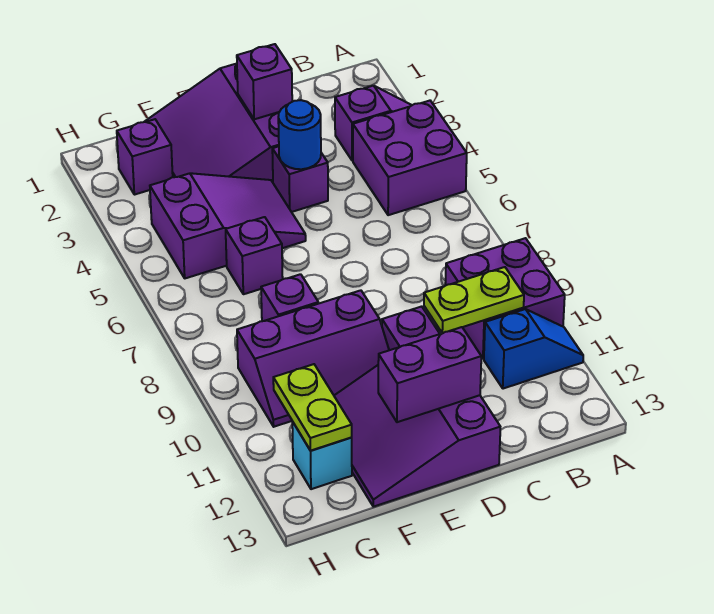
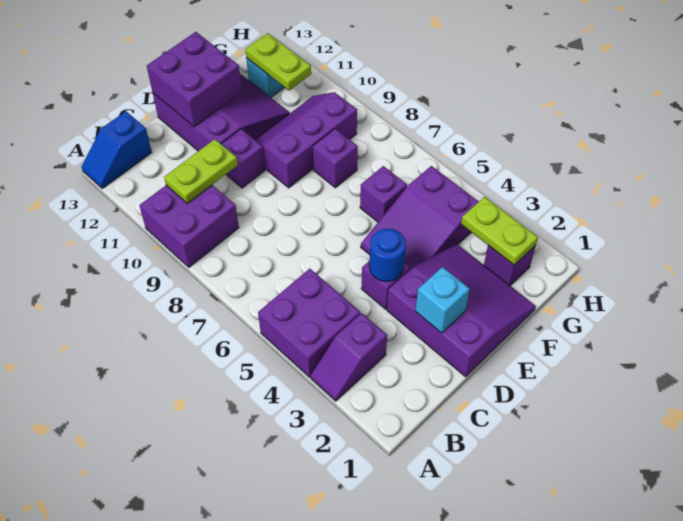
blue 1x2 slope [484,309,583,389] -> blue 1x2 slope moved to [82,111,152,189]
purple 1x1 brick [237,44,292,119] -> cyan 1x1 brick [415,267,470,333]
purple 1x2 brick [378,327,481,422] -> purple 2x2 brick [147,32,242,127]
none -> lime 1x2 plate [461,197,538,265]

